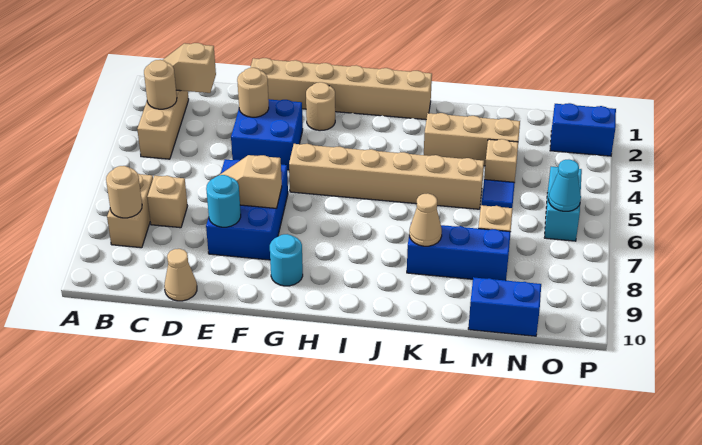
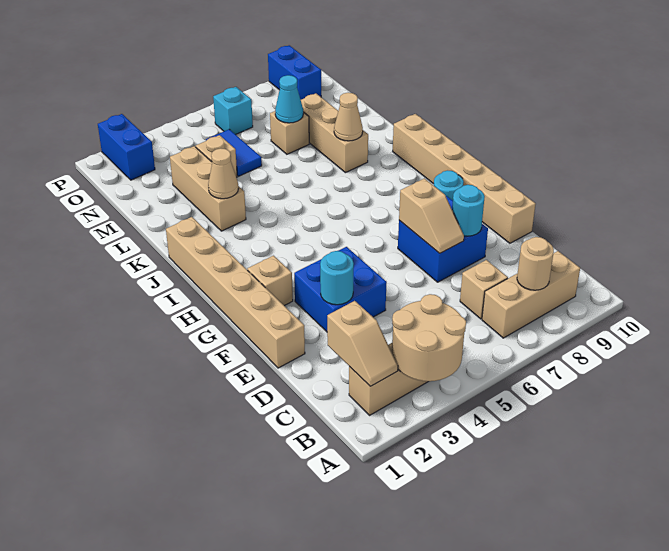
tan 1x1 round brick [144,60,177,109] -> tan 2x2 round brick [392,294,466,381]
tan 1x2 brick [107,174,153,248] -> tan 1x3 brick [482,251,580,338]
tan 1x1 cone [164,249,197,301] -> tan 1x1 cone moved to [208,148,238,199]
tan 1x1 round brick [237,68,269,117] -> cyan 1x1 round brick [320,251,354,305]
blue 2x3 brick [206,159,288,260] -> blue 2x2 brick [398,196,488,282]
tan 1x1 round brick [306,82,335,131] -> tan 1x1 brick [247,256,293,306]
tan 1x6 brick [289,144,484,209] -> tan 1x6 brick moved to [393,114,536,243]
blue 1x3 brick [407,225,511,281] -> tan 1x3 brick [301,93,368,173]
blue 1x1 tile [482,180,515,208] -> blue 1x2 tile [206,129,262,176]
blue 1x2 brick [468,277,541,336] -> blue 1x2 brick moved to [268,45,321,100]
cyan 1x2 brick [544,167,582,241] -> cyan 1x1 brick [213,87,253,135]
cyan 1x1 cone [549,160,581,211] -> cyan 1x1 cone moved to [275,75,303,123]

